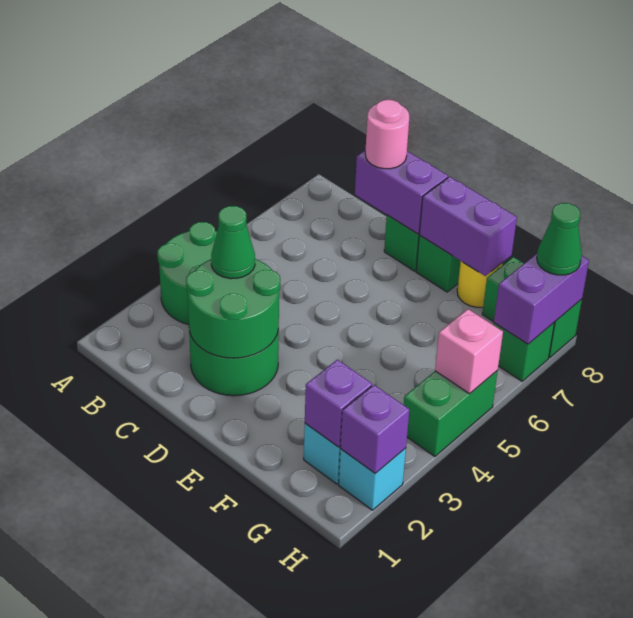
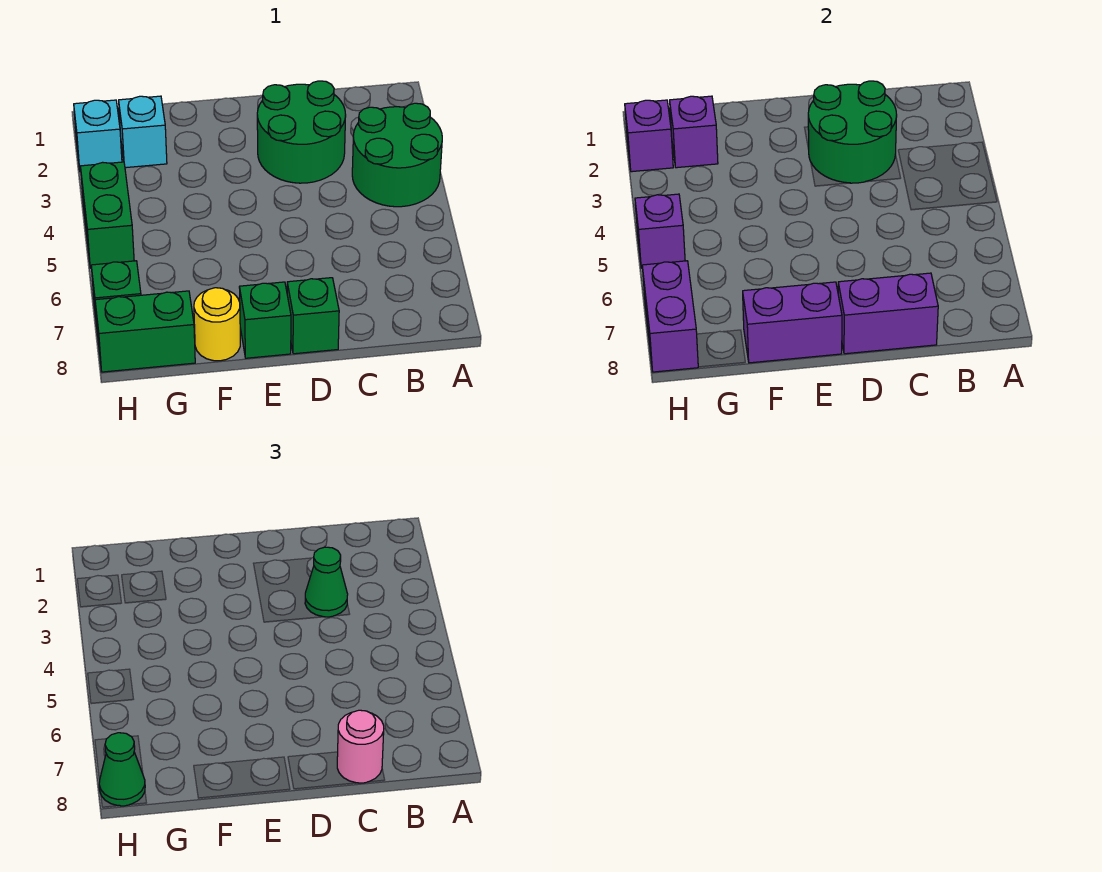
pink 1x1 brick [435,309,503,394] -> purple 1x1 brick [635,194,685,268]

